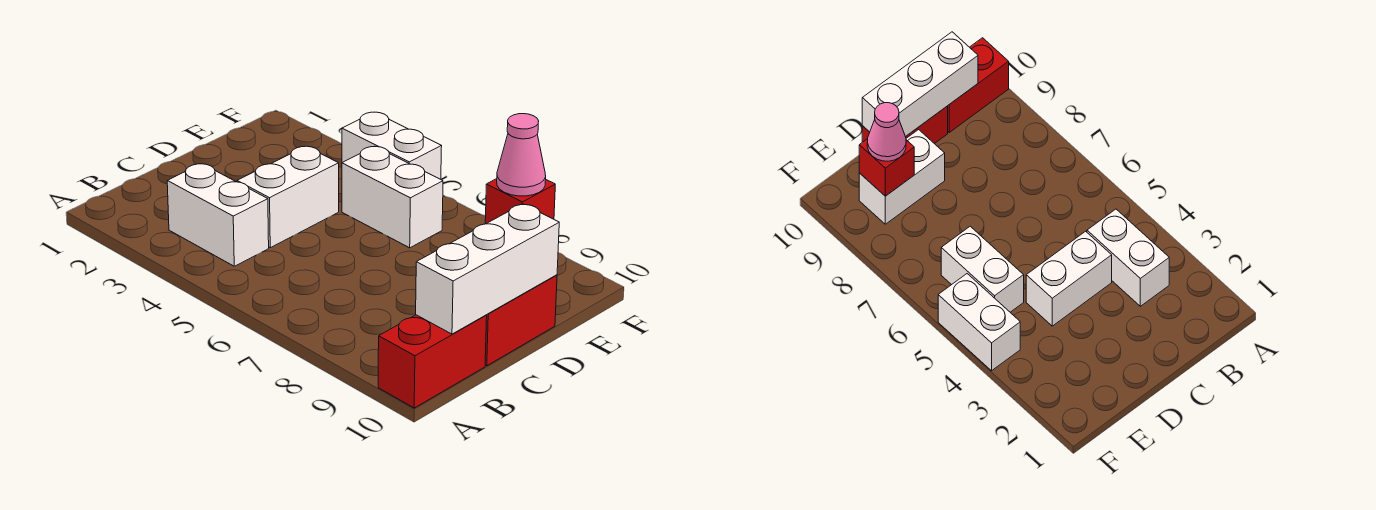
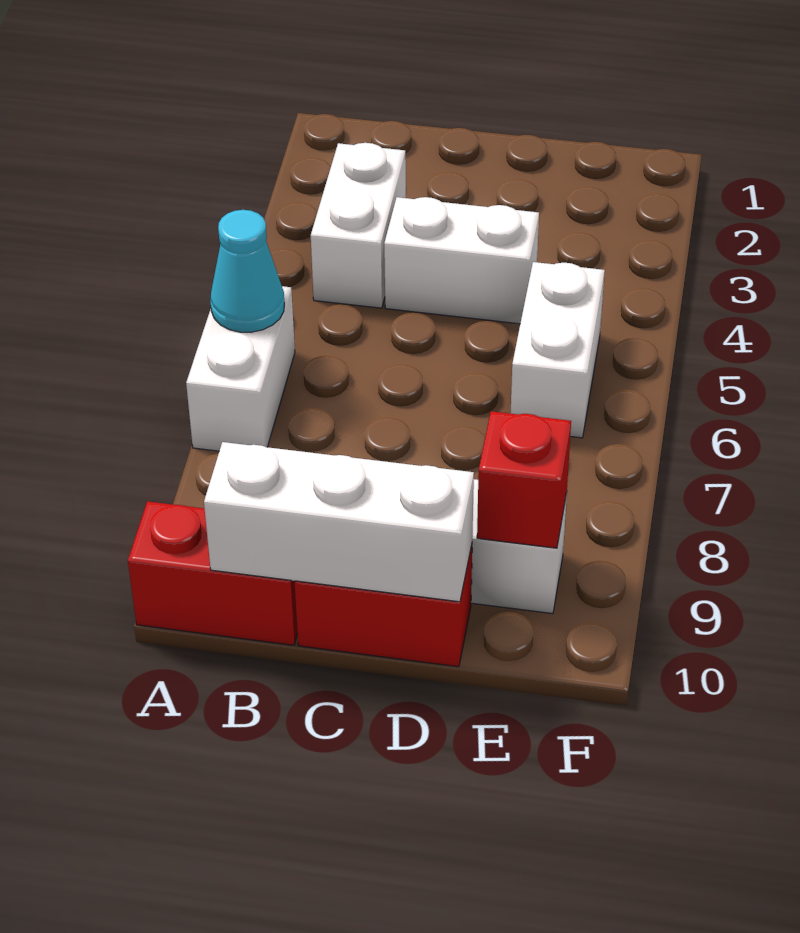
none -> cyan 1x1 cone [210,210,284,332]
pink 1x1 cone [497,114,546,196] -> none
white 1x2 brick [342,112,442,179] -> white 1x2 brick moved to [186,286,295,451]

